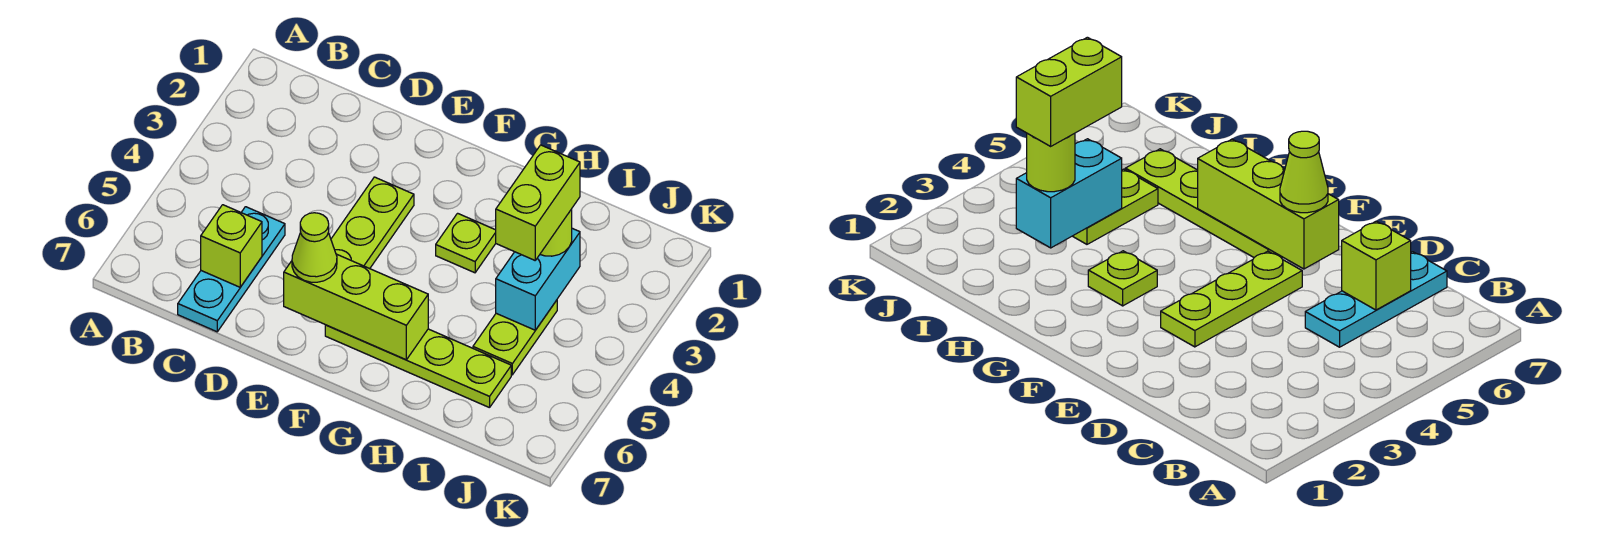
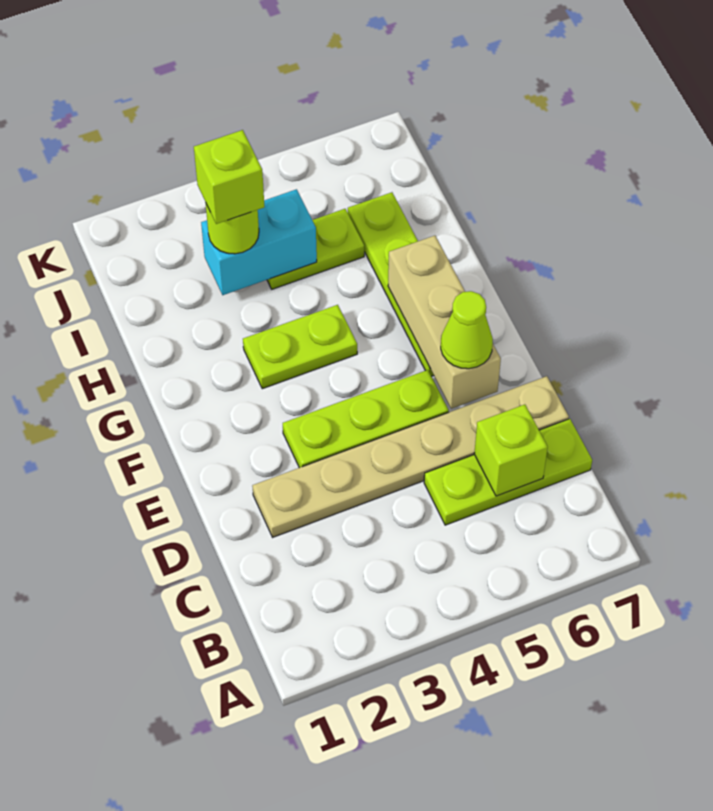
cyan 1x3 plate [178,207,285,332] -> lime 1x3 plate [424,419,592,525]
none -> tan 1x6 plate [252,376,569,537]
lime 1x3 brick [284,254,428,360] -> tan 1x3 brick [388,236,501,409]
lime 1x1 plate [436,213,496,273] -> lime 1x2 plate [243,305,357,389]
lime 1x2 brick [496,145,580,260] -> lime 1x1 brick [194,130,264,224]

